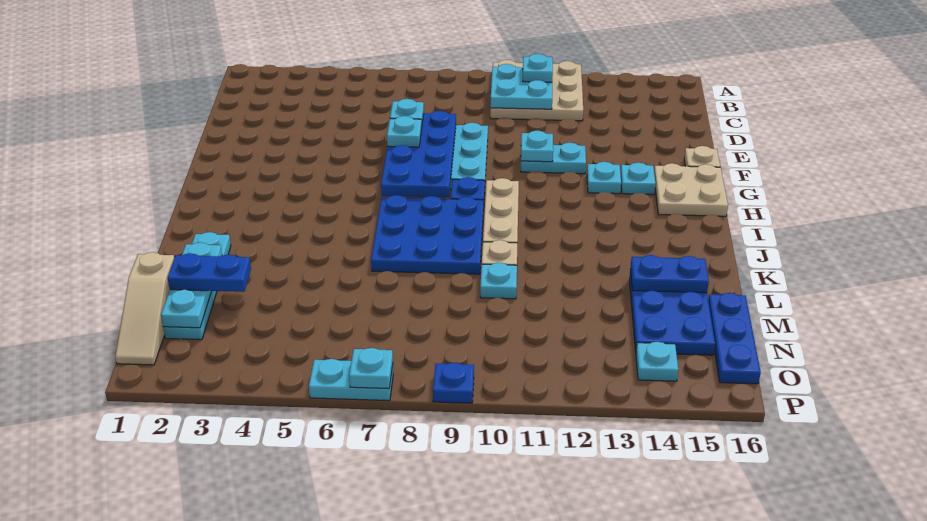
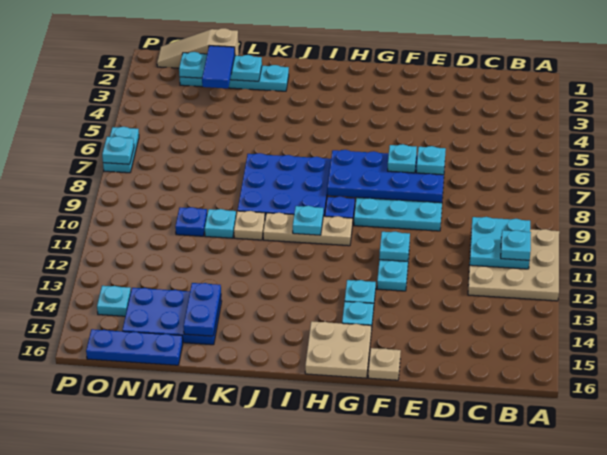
none -> cyan 1x1 plate [293,206,323,235]
blue 1x2 plate [168,253,251,292] -> blue 1x2 tile [202,46,235,88]
blue 1x1 plate [433,363,474,403] -> blue 1x1 plate moved to [175,207,207,236]

